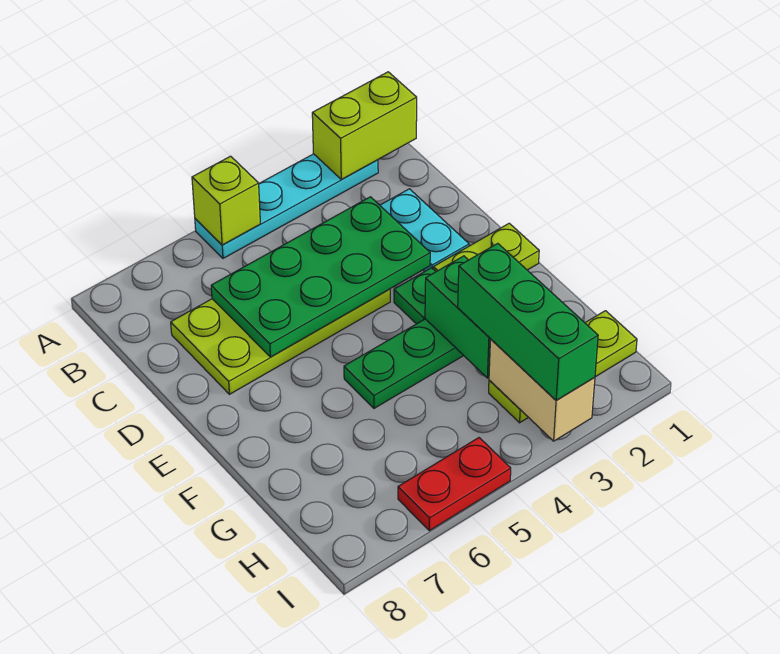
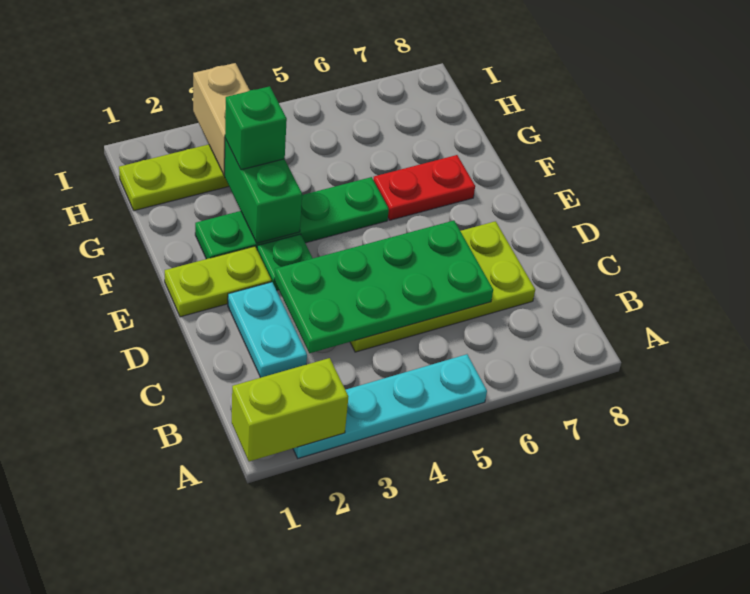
lime 1x1 brick [192,156,260,245] -> none
green 1x3 brick [458,243,598,400] -> green 1x1 brick [225,86,287,170]
red 1x2 plate [398,438,511,531] -> red 1x2 plate moved to [373,155,475,220]

